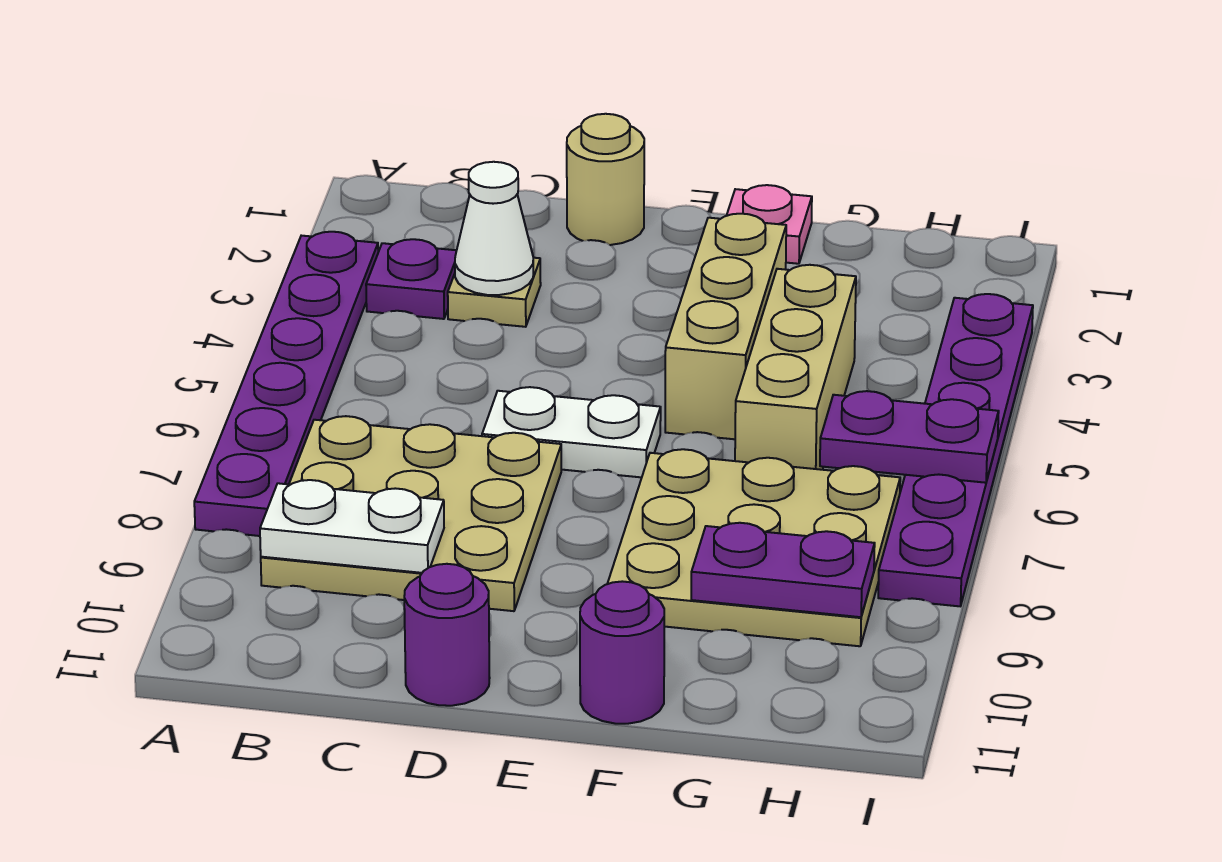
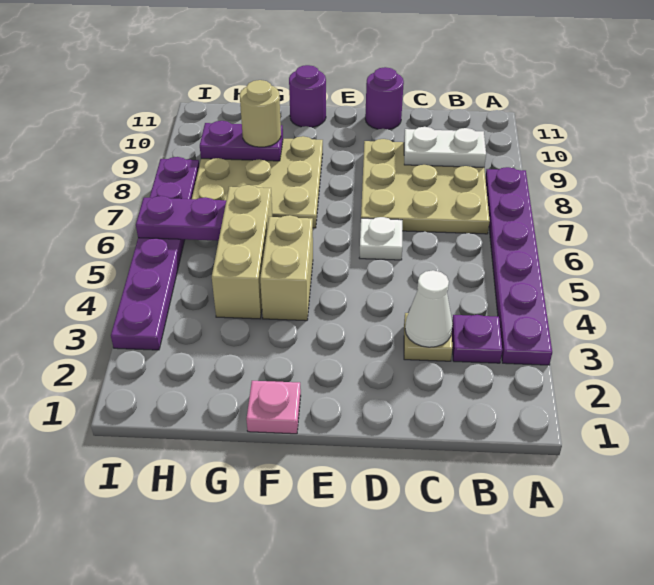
tan 1x1 round brick [567,114,644,245] -> tan 1x1 round brick moved to [240,80,281,147]
white 1x2 plate [482,387,661,477] -> white 1x1 plate [359,217,402,260]
tan 1x3 brick [665,214,786,439] -> tan 1x2 brick [260,215,313,321]

